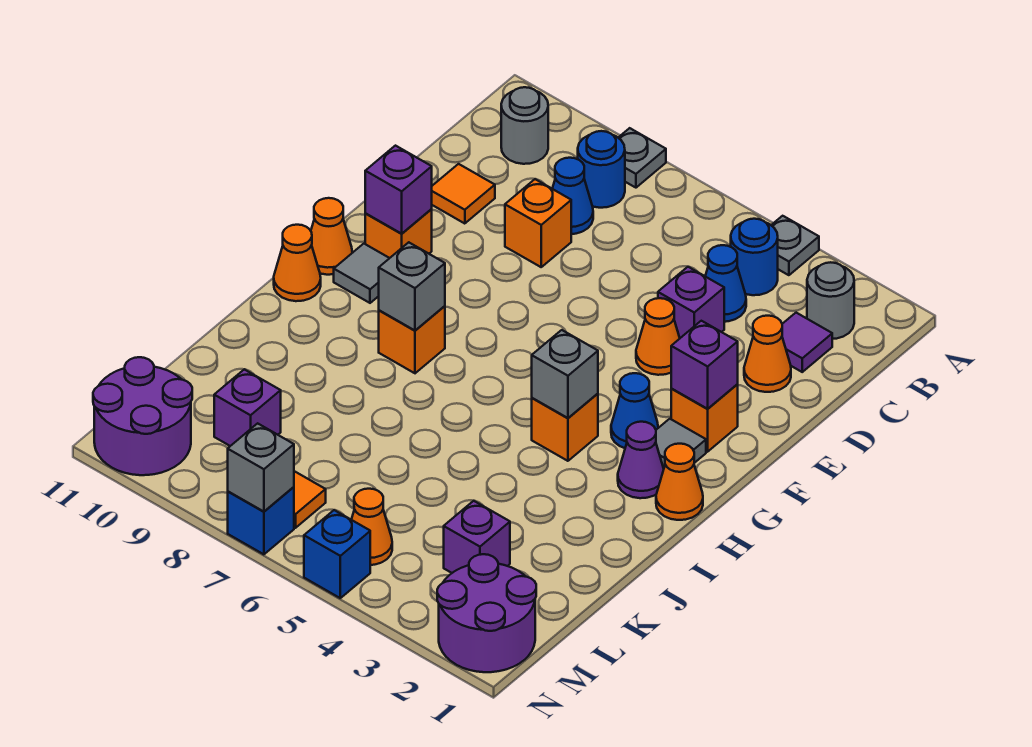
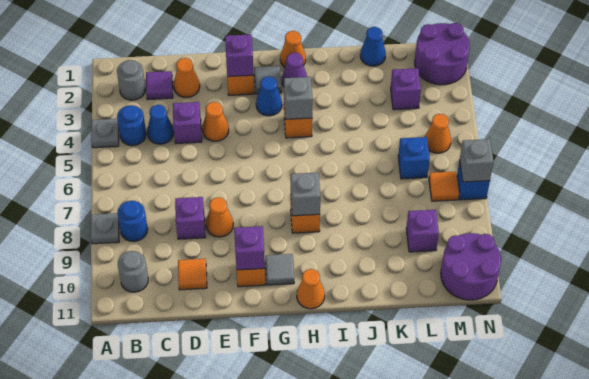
blue 1x1 cone [552,158,593,234] -> blue 1x1 cone moved to [360,27,386,66]
orange 1x1 brick [505,179,571,267] -> purple 1x1 brick [175,197,205,239]
orange 1x1 cone [311,198,352,275] -> orange 1x1 cone moved to [206,197,233,237]
blue 1x1 brick [304,510,370,598] -> blue 1x1 brick moved to [398,137,430,179]

